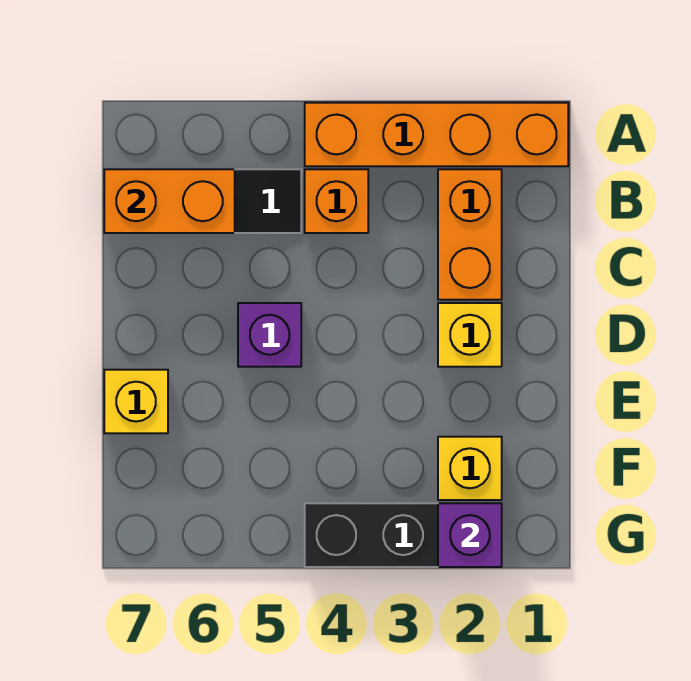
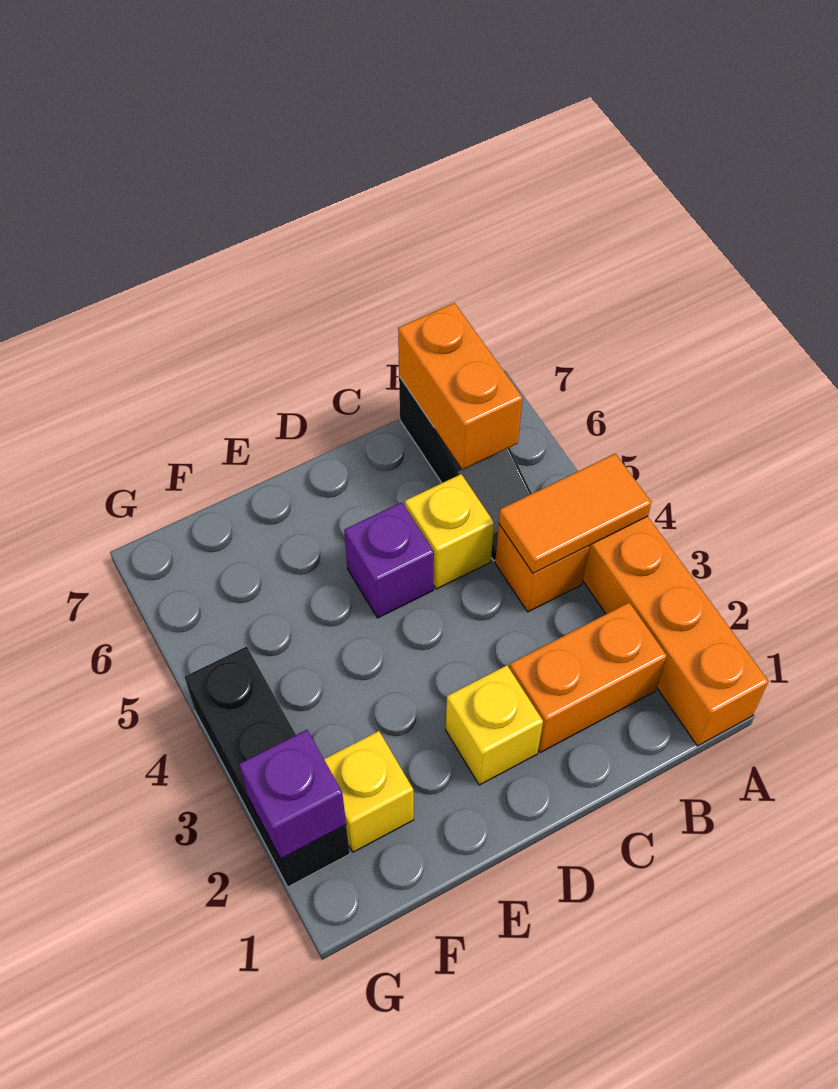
none -> orange 1x2 tile [499,454,651,573]
yellow 1x1 brick [104,370,168,433] -> yellow 1x1 brick moved to [405,474,494,589]

